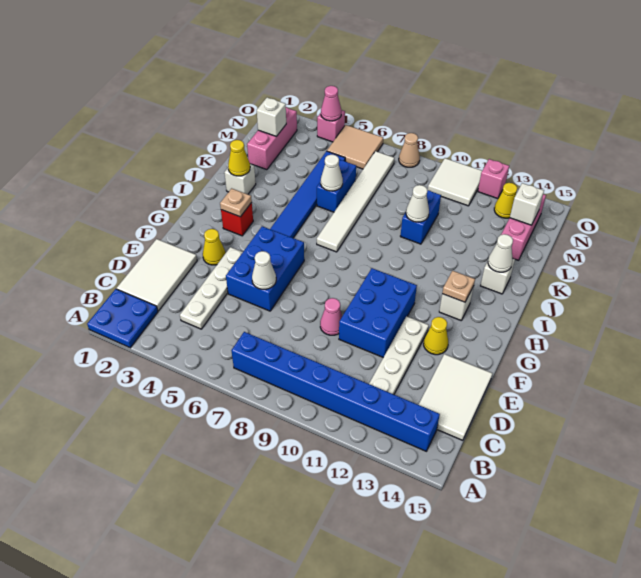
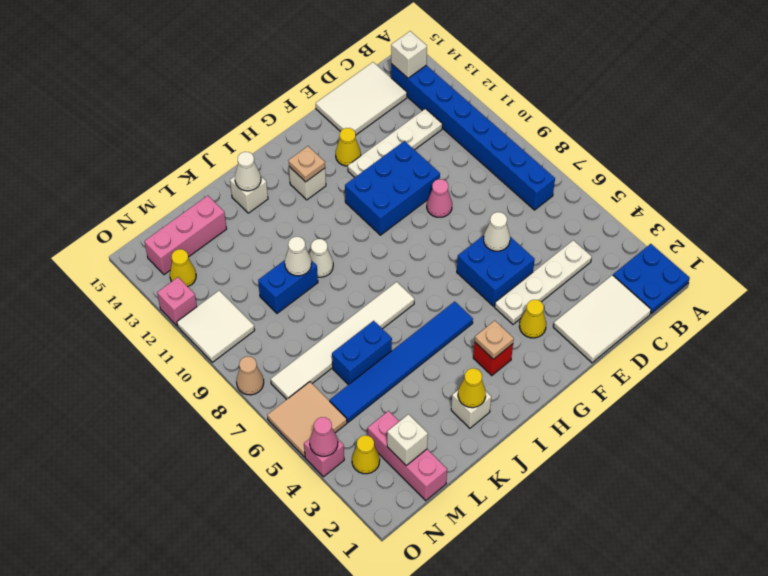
blue 2x3 brick [226,226,304,311] -> blue 2x2 brick [457,235,535,306]
white 1x1 cone [321,155,343,191] -> white 1x1 cone moved to [310,239,333,277]
pink 1x3 brick [247,107,297,170] -> pink 1x3 brick turned to [368,411,447,501]
white 1x1 brick [510,183,544,225] -> white 1x1 brick moved to [391,31,427,78]
none -> yellow 1x1 cone [352,435,380,474]

